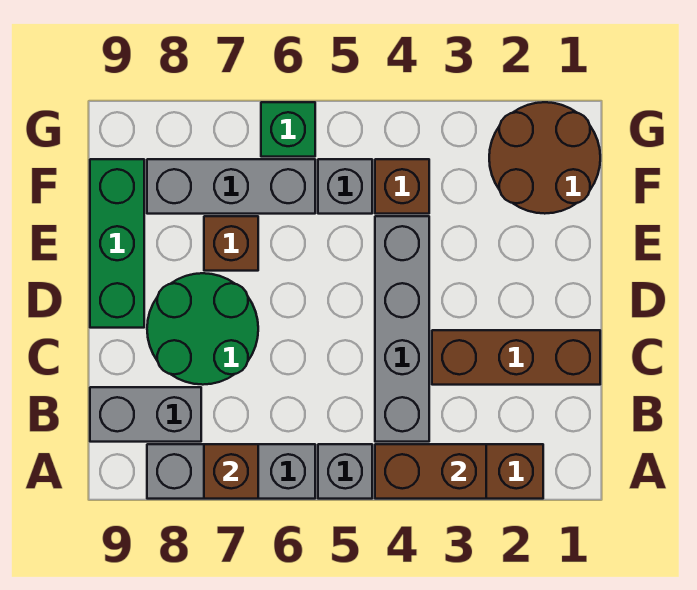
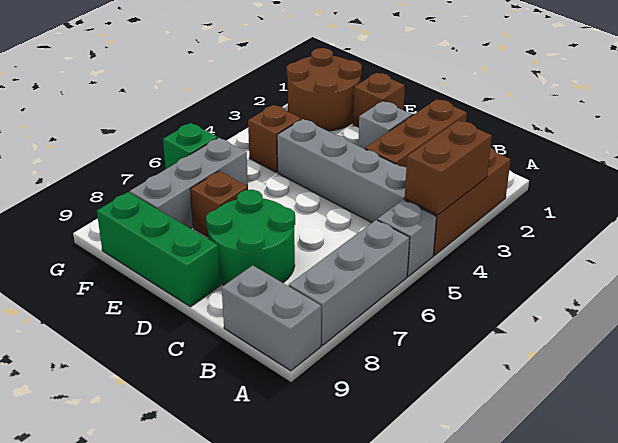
brown 1x1 brick [204,444,258,499] -> brown 1x1 brick moved to [353,73,405,127]
grey 1x2 brick [90,387,201,442] -> grey 1x2 brick turned to [222,265,321,371]
grey 1x1 brick [318,159,372,214] -> grey 1x1 brick moved to [358,101,412,149]

